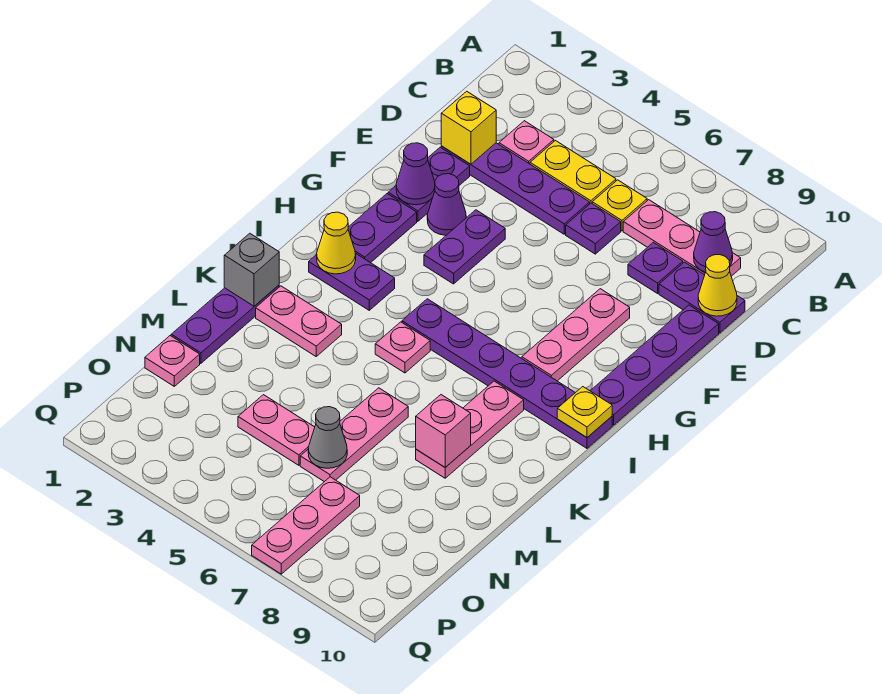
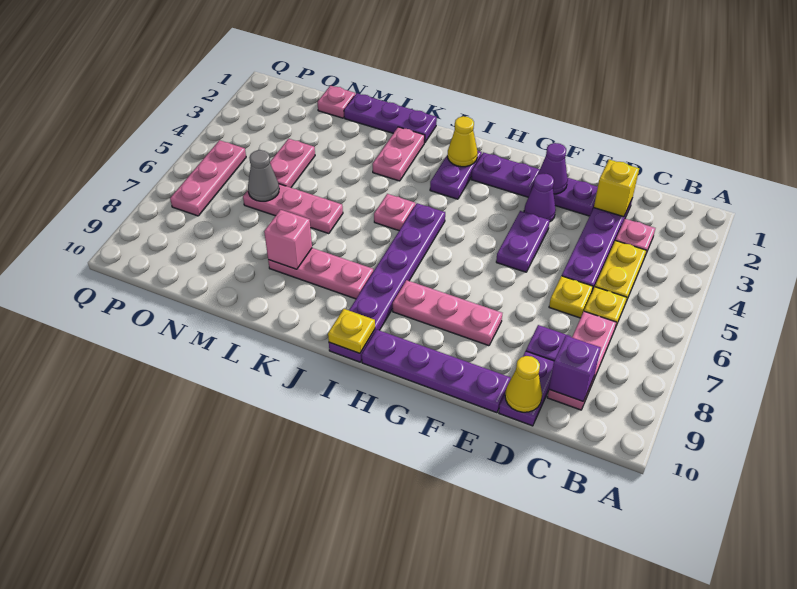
purple 1x1 cone [694,212,733,272] -> purple 1x1 brick [549,336,601,401]
purple 1x1 plate [566,203,621,254] -> yellow 1x1 plate [549,276,593,318]
purple 1x2 plate [424,210,505,284] -> purple 1x2 plate turned to [496,211,550,272]
grey 1x1 brick [224,233,279,306] -> none
pink 1x3 plate [252,477,360,574] -> pink 1x3 plate turned to [170,140,246,216]

